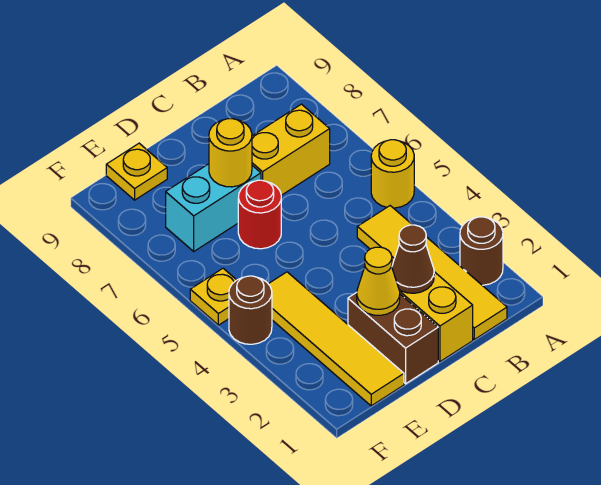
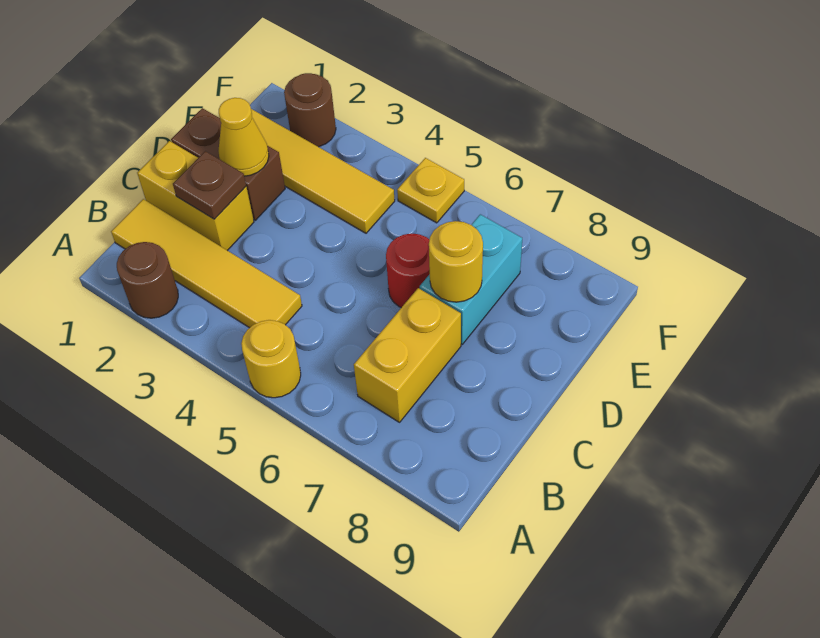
brown 1x1 cone [392,225,434,293] -> brown 1x1 plate [173,151,246,219]
yellow 1x1 plate [106,143,167,200] -> none
brown 1x1 round brick [229,276,272,344] -> brown 1x1 round brick moved to [284,73,336,147]

